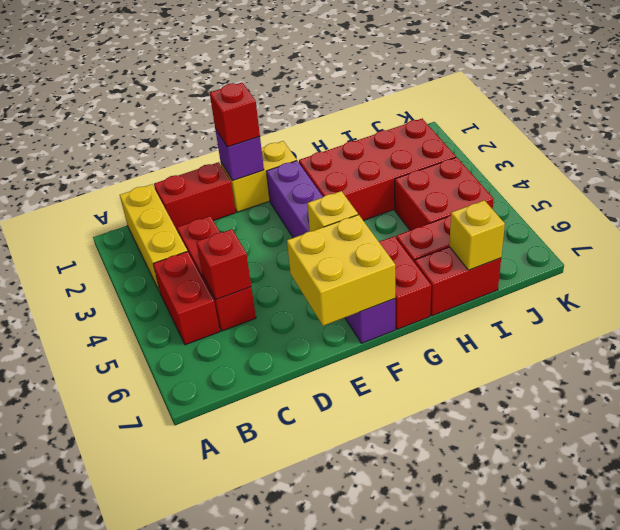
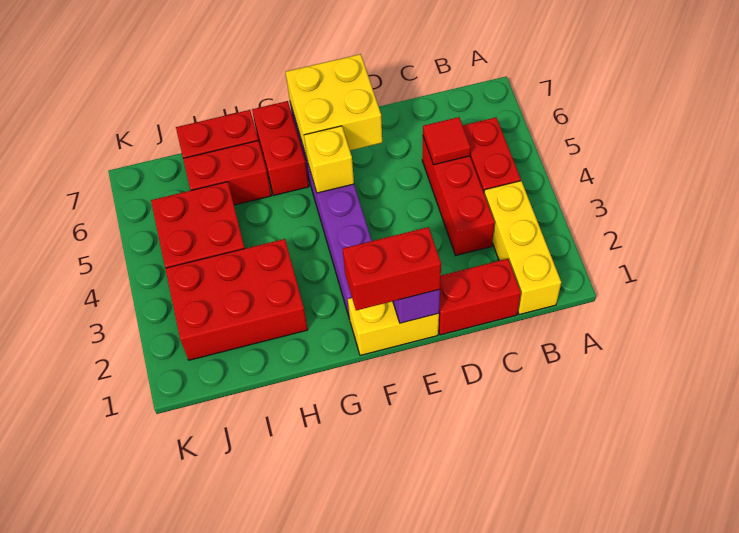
red 1x1 brick [196,229,251,300] -> red 1x1 tile [423,117,471,165]
red 1x1 brick [210,82,260,147] -> red 1x2 brick [343,227,441,310]
red 2x4 brick [299,119,456,221] -> red 2x3 brick [165,239,308,360]
yellow 1x1 brick [449,200,505,270] -> none

